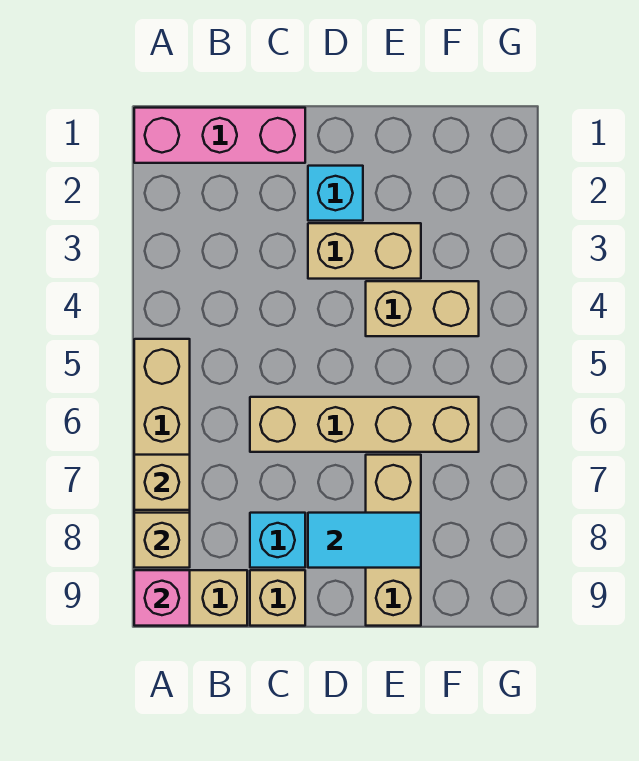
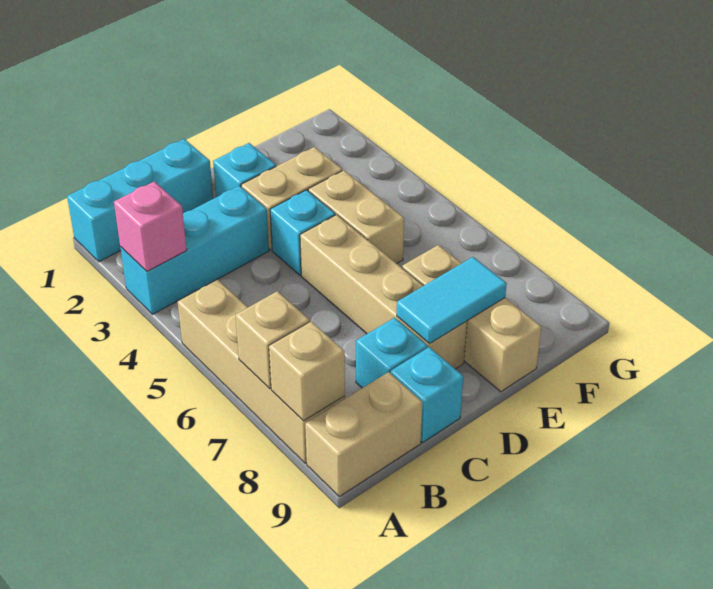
pink 1x3 brick [134,108,305,163] -> cyan 1x3 brick [67,139,213,262]
none -> cyan 1x3 brick [120,186,269,314]
pink 1x1 brick [134,570,190,626] -> pink 1x1 brick moved to [114,181,187,271]
tan 1x4 brick [250,397,479,452] -> tan 1x4 brick turned to [300,215,467,369]
tan 1x1 brick [250,570,305,626] -> cyan 1x1 brick [390,347,463,442]
none -> cyan 1x1 brick [270,190,335,275]
tan 1x2 brick [366,281,479,336] -> tan 1x2 brick turned to [308,170,404,264]

